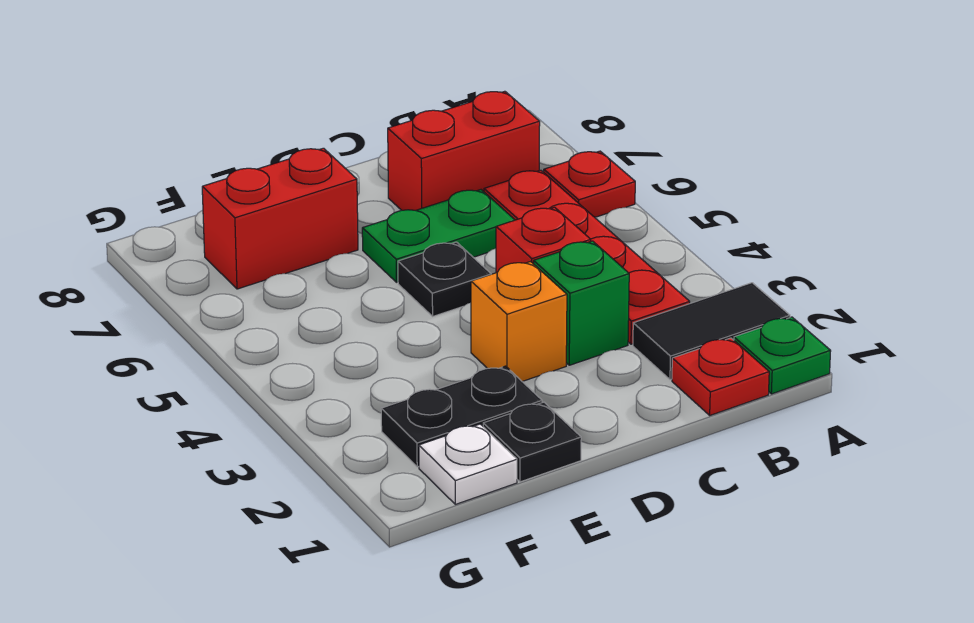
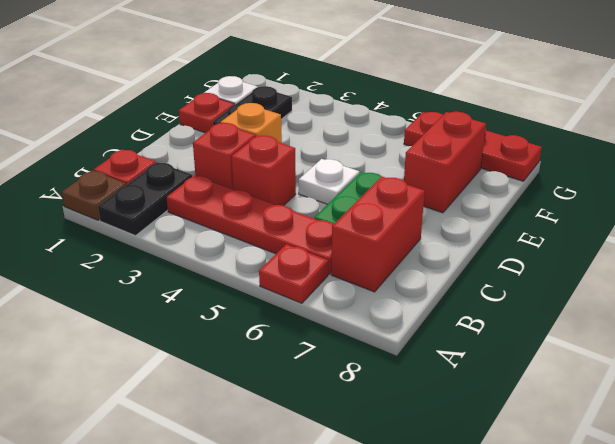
green 1x1 plate [734,317,831,394] -> brown 1x1 plate [62,171,126,220]
black 1x2 tile [633,283,790,380] -> black 1x2 plate [98,162,192,236]
green 1x1 brick [534,241,629,365] -> red 1x1 brick [193,123,256,189]
black 1x1 plate [398,242,491,316] -> white 1x1 plate [299,159,359,204]
black 1x1 plate [483,402,581,482] -> red 1x1 plate [179,93,235,133]
none -> red 1x3 plate [404,112,542,181]

